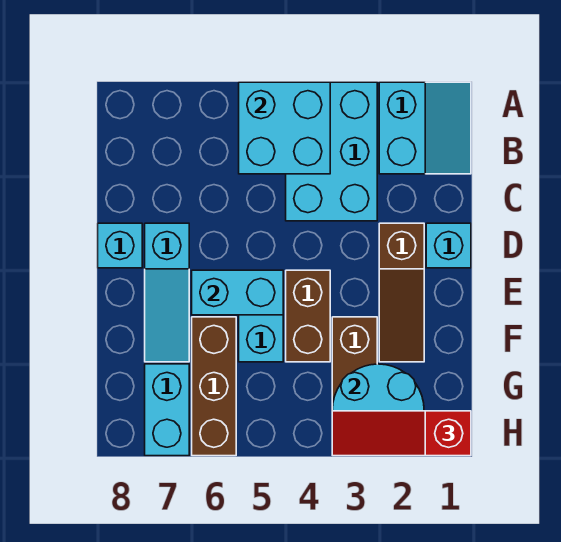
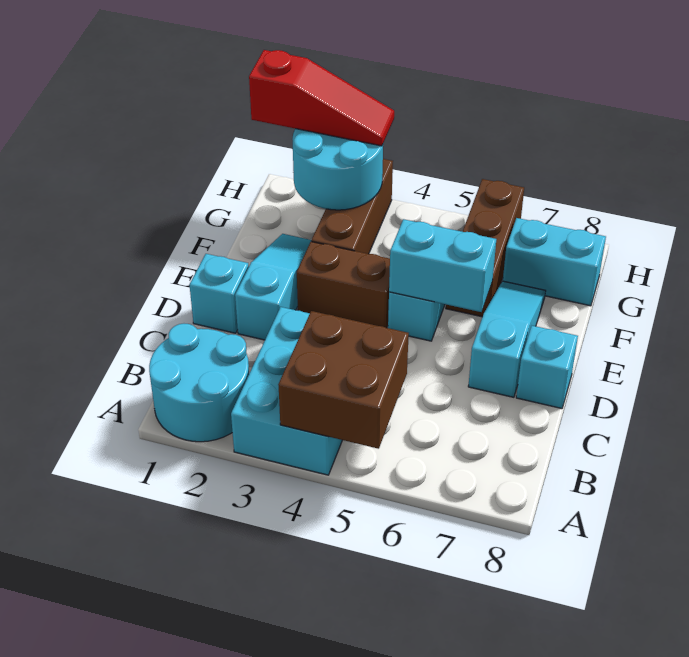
cyan 2x2 slope [379,82,471,174] -> cyan 2x2 round brick [149,324,249,442]
cyan 2x2 brick [239,82,330,174] -> brown 2x2 brick [278,311,409,449]
brown 1x3 slope [379,223,424,362] -> cyan 1x3 slope [235,234,312,340]
brown 1x2 brick [286,270,330,362] -> brown 1x2 brick turned to [297,242,390,328]
cyan 1x2 brick [145,364,189,456] -> cyan 1x2 brick turned to [503,218,606,306]

